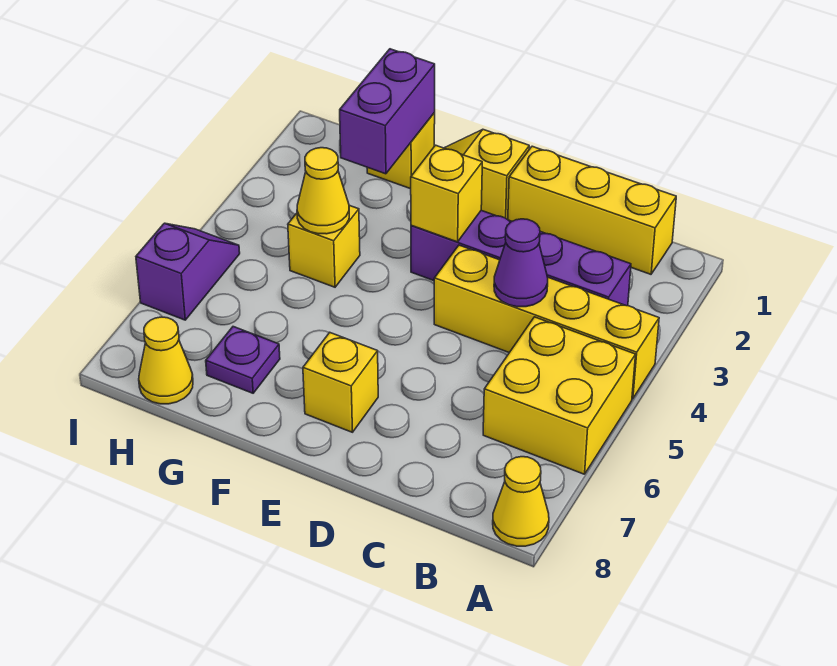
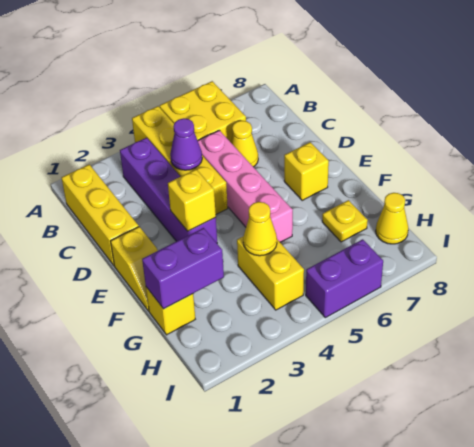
yellow 1x1 cone [493,457,549,546] -> yellow 1x1 cone moved to [231,121,258,167]
none -> pink 1x4 brick [198,130,293,242]
yellow 1x1 brick [288,206,360,287] -> yellow 1x2 brick [237,237,304,310]
purple 1x1 plate [206,327,280,393] -> yellow 1x1 plate [322,200,368,242]
purple 1x2 slope [136,223,240,320] -> purple 1x2 brick [306,239,383,318]

